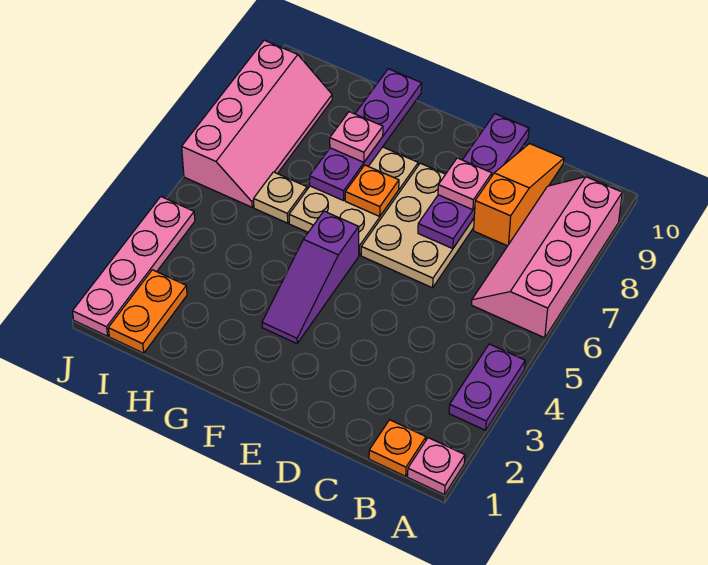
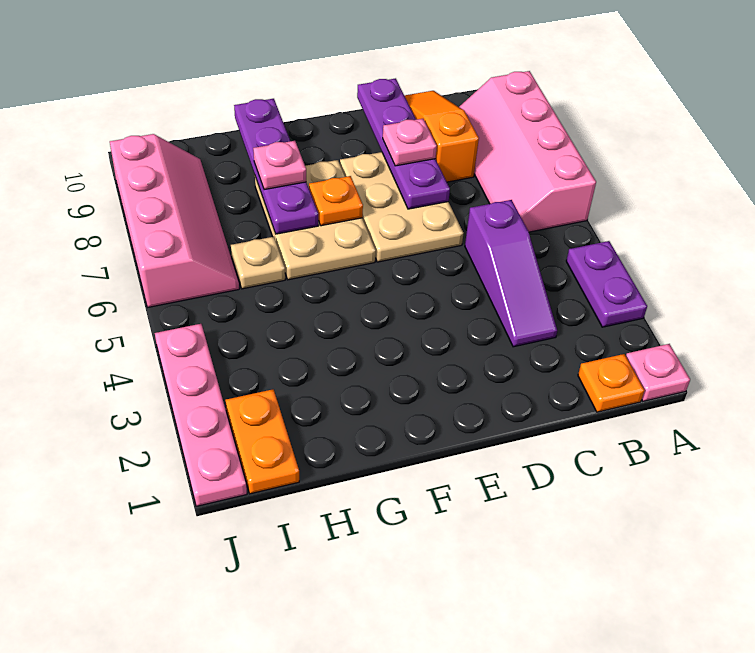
purple 1x3 slope [262,211,359,344] -> purple 1x3 slope moved to [465,200,557,347]

